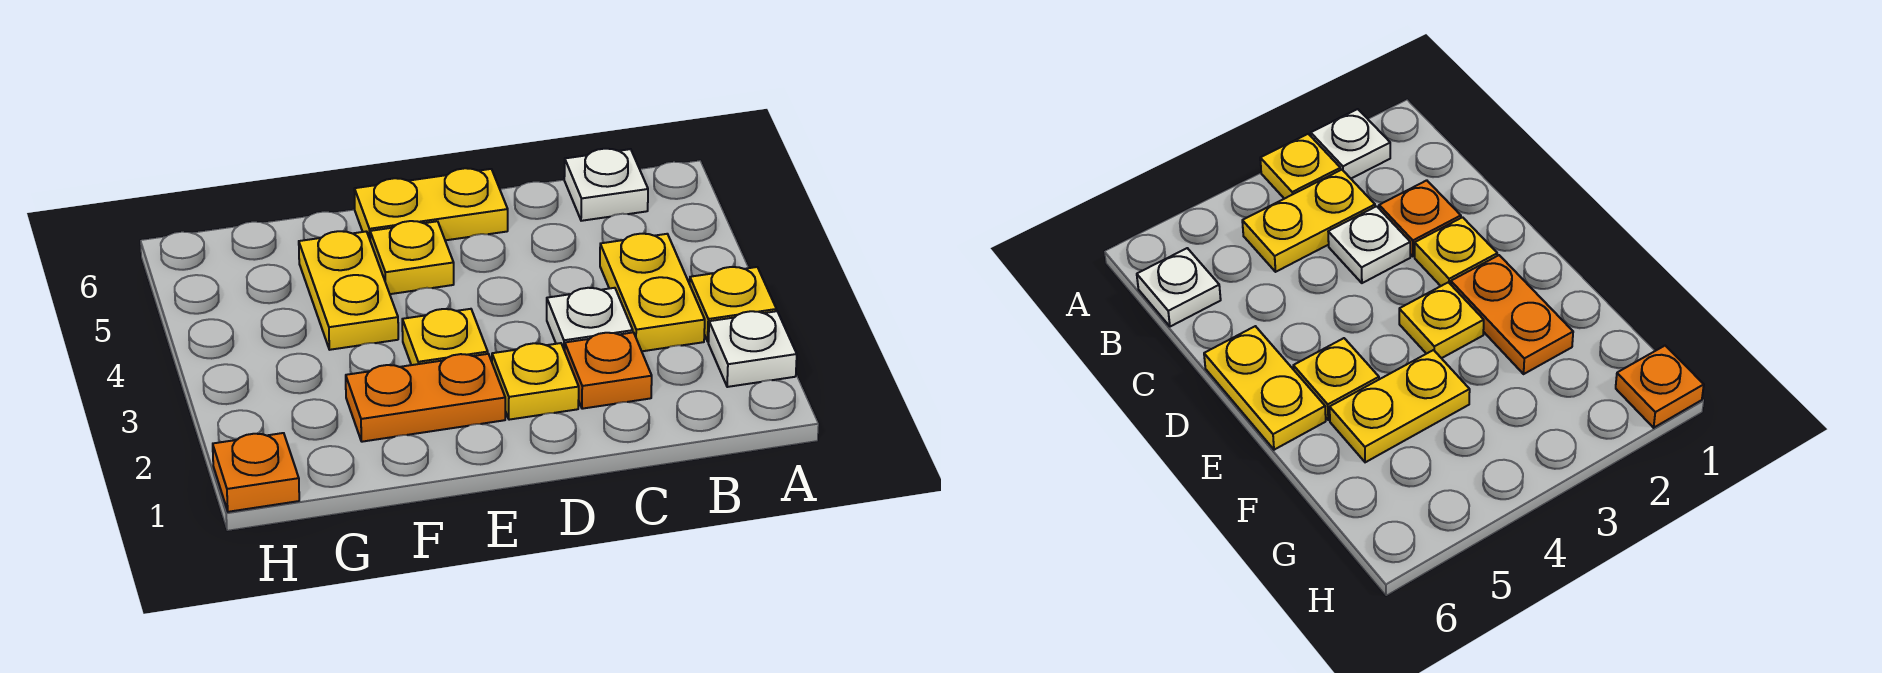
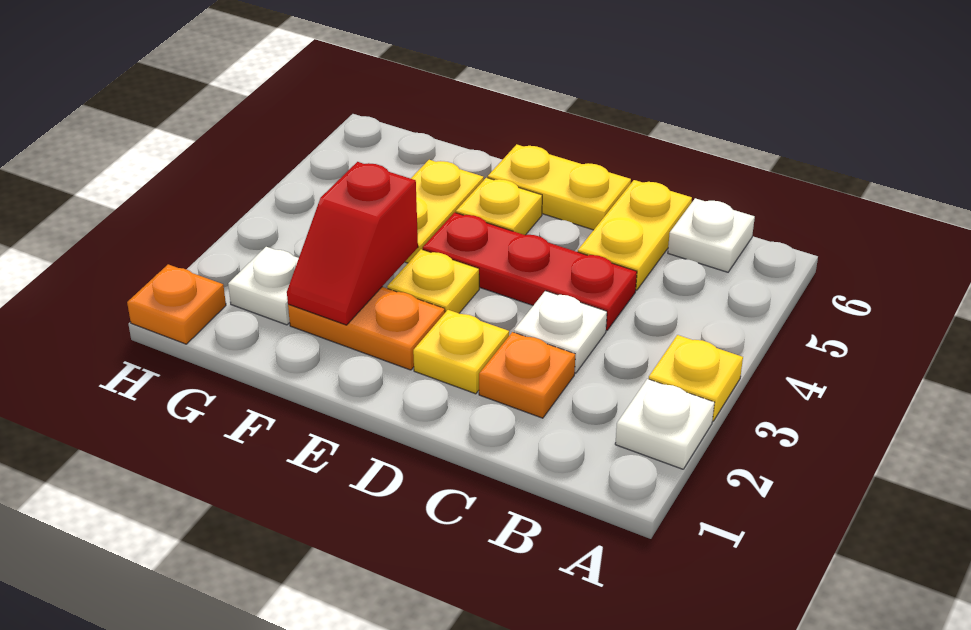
yellow 1x2 plate [600,234,705,351] -> yellow 1x2 plate moved to [578,180,692,290]
none -> red 1x3 plate [423,212,637,330]
none -> red 1x2 slope [287,162,418,325]
none -> white 1x1 plate [228,247,299,325]

